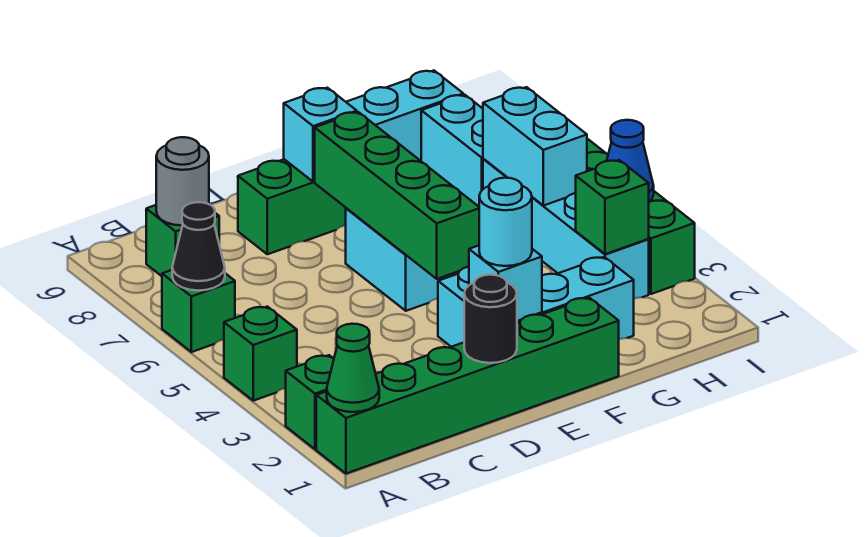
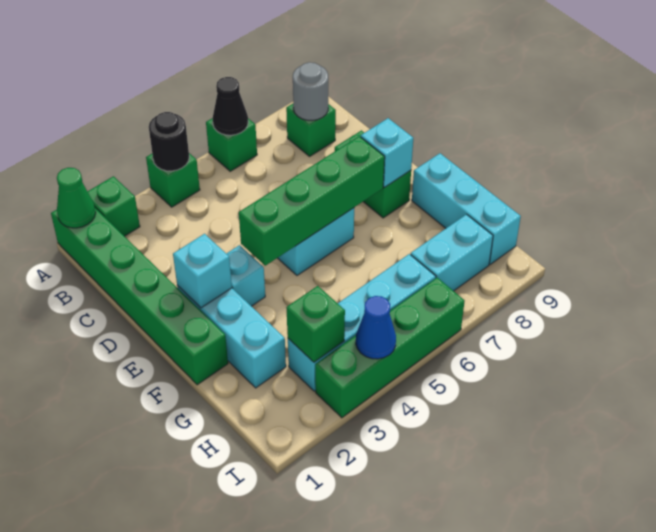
black 1x1 round brick [464,275,517,363] -> black 1x1 round brick moved to [149,112,189,171]
cyan 1x1 round brick [479,178,532,266] -> none
cyan 1x2 brick [483,87,587,206] -> none

